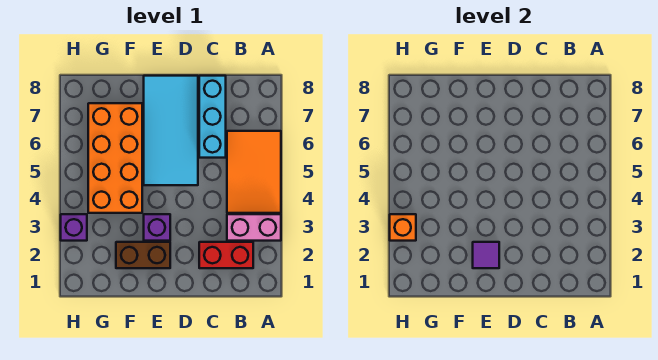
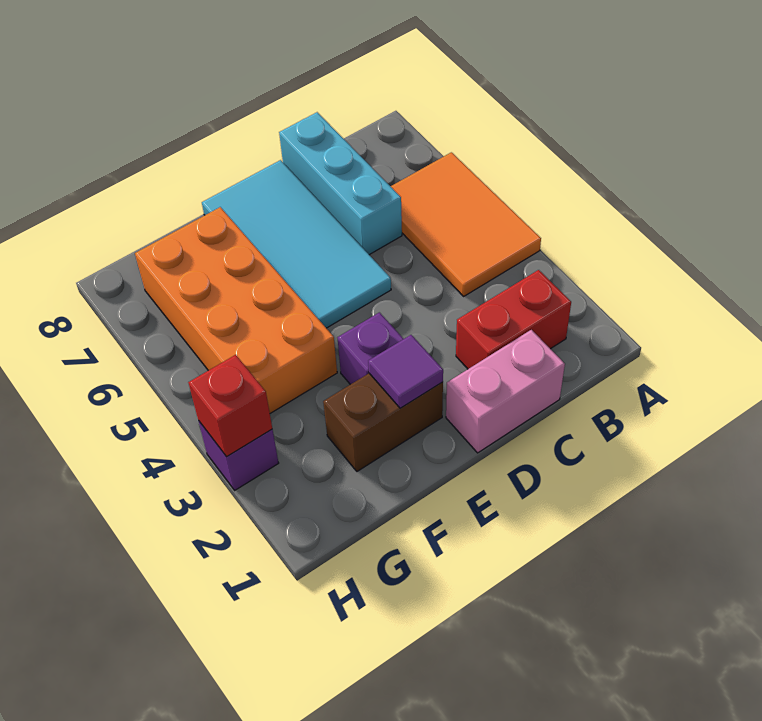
pink 1x2 brick [227,214,281,241] -> pink 1x2 brick moved to [446,330,565,453]
orange 1x1 brick [390,214,416,241] -> red 1x1 brick [188,355,272,457]

